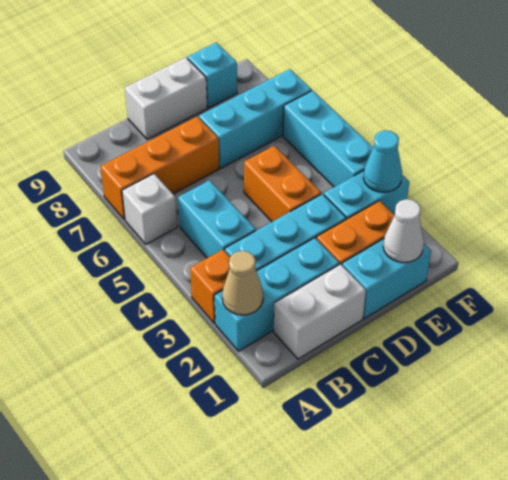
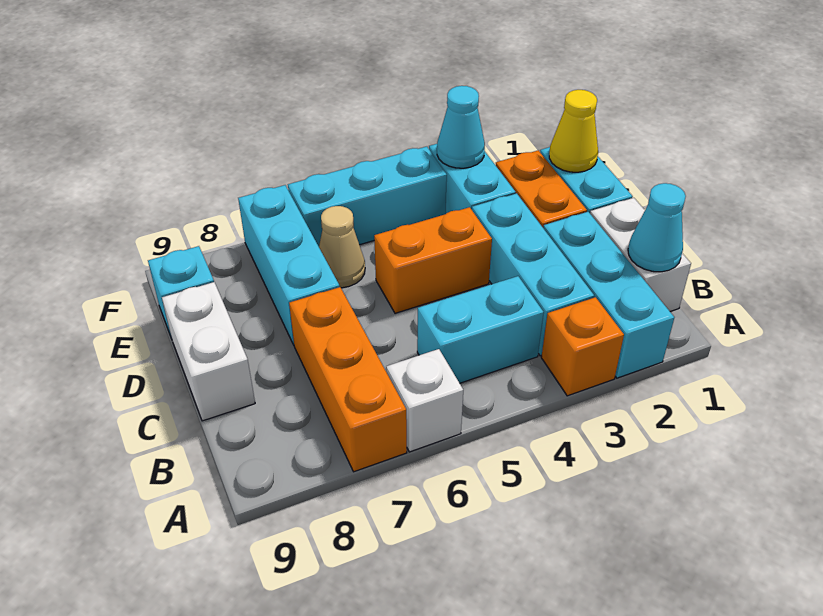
tan 1x1 cone [222,251,263,315] -> tan 1x1 cone moved to [319,206,365,288]
none -> cyan 1x1 cone [628,183,686,272]
white 1x1 cone [383,199,424,263] -> yellow 1x1 cone [549,90,598,172]

